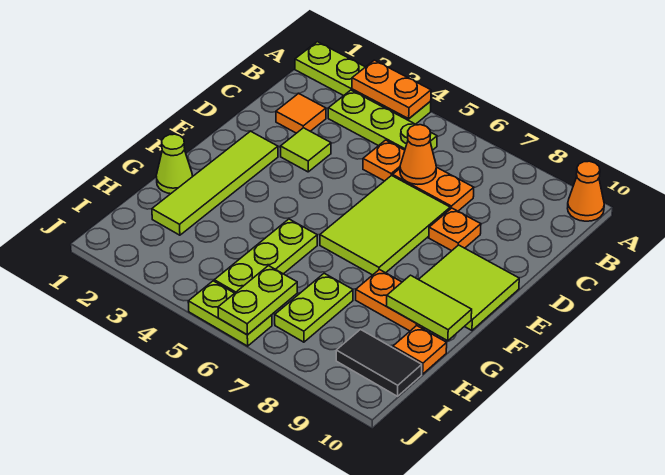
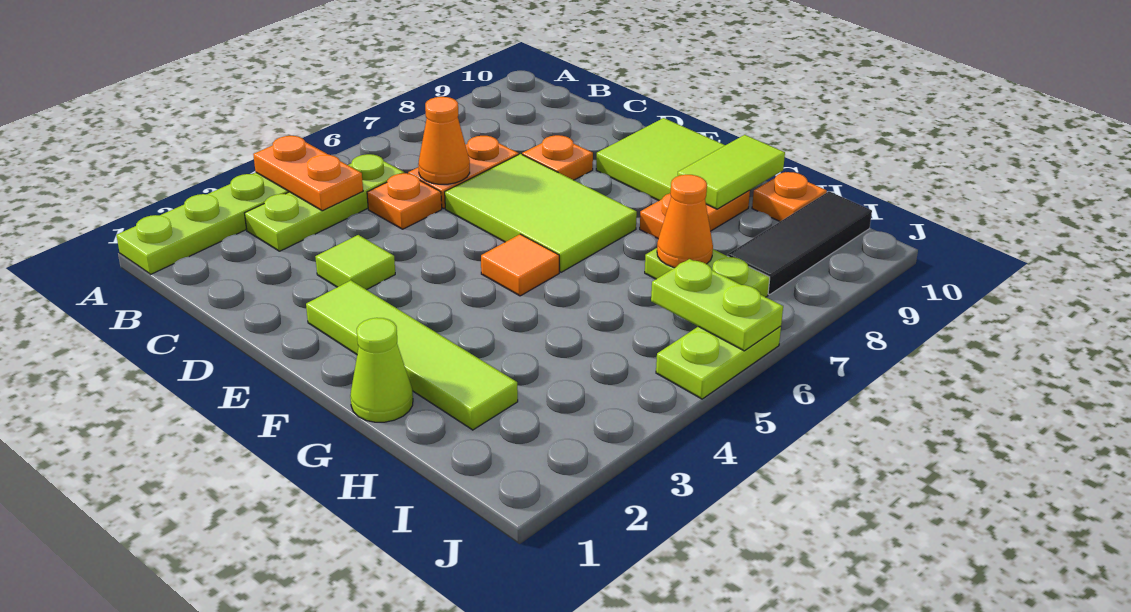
orange 1x2 plate [352,60,431,119] -> orange 1x2 plate turned to [253,136,363,211]
orange 1x1 cone [568,161,604,221] -> orange 1x1 cone moved to [657,175,713,268]
orange 1x1 tile [276,93,326,133] -> orange 1x1 tile moved to [481,234,559,296]
lime 1x3 plate [214,219,317,293] -> none
black 1x2 tile [336,330,422,396] -> black 1x3 tile [727,191,872,295]

